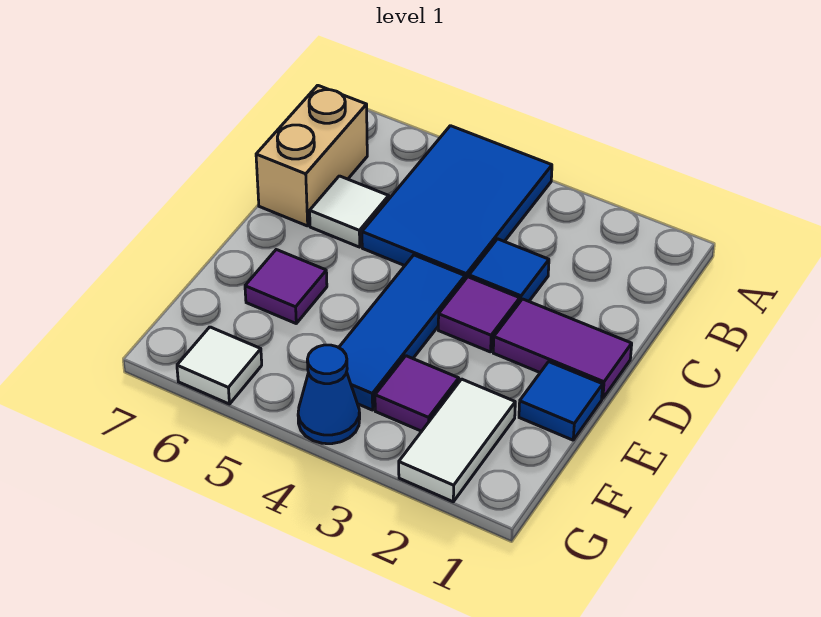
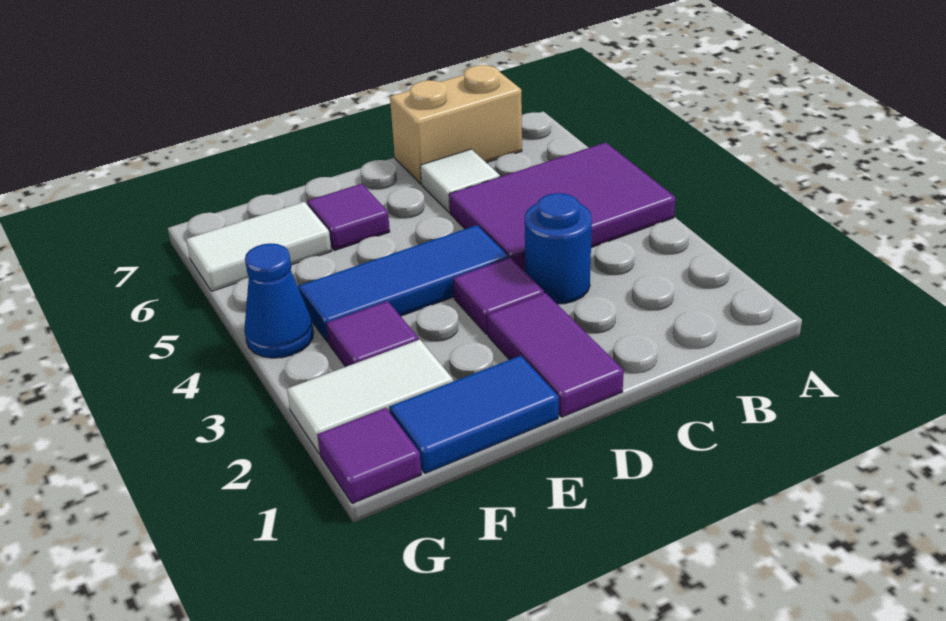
blue 2x3 tile [362,126,552,279] -> purple 2x3 tile [449,143,675,272]
blue 1x1 tile [469,239,549,301] -> blue 1x1 round brick [525,193,592,304]
blue 1x1 tile [519,362,603,440] -> blue 1x2 tile [389,356,559,474]
none -> purple 1x1 tile [317,408,422,504]
white 1x1 tile [177,327,262,404] -> white 1x2 tile [186,202,331,291]

